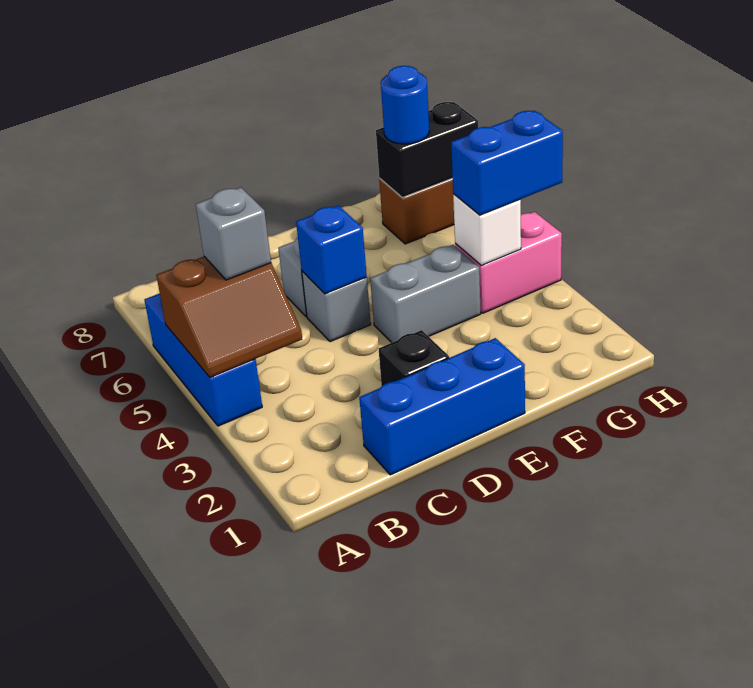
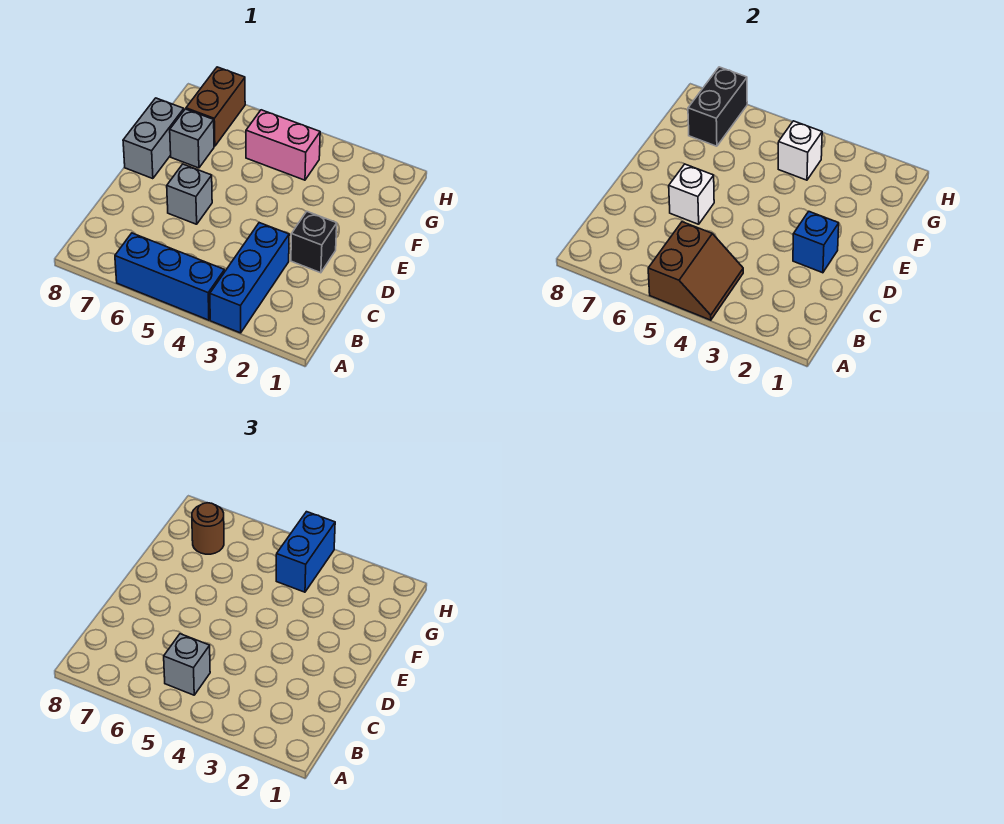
blue 1x3 brick [359,338,525,475] -> blue 1x3 brick moved to [210,223,289,333]
grey 1x1 brick [302,271,371,342] -> grey 1x1 brick moved to [170,109,214,168]
blue 1x1 brick [296,205,367,294] -> blue 1x1 brick moved to [793,211,839,273]
none -> white 1x1 brick [669,164,714,224]
grey 1x2 brick [370,245,481,343] -> grey 1x2 brick moved to [123,98,184,179]
pink 1x2 brick [455,212,562,313] -> pink 1x2 brick turned to [246,110,320,180]
blue 1x1 round brick [381,66,429,144] -> brown 1x1 round brick [192,503,224,554]

